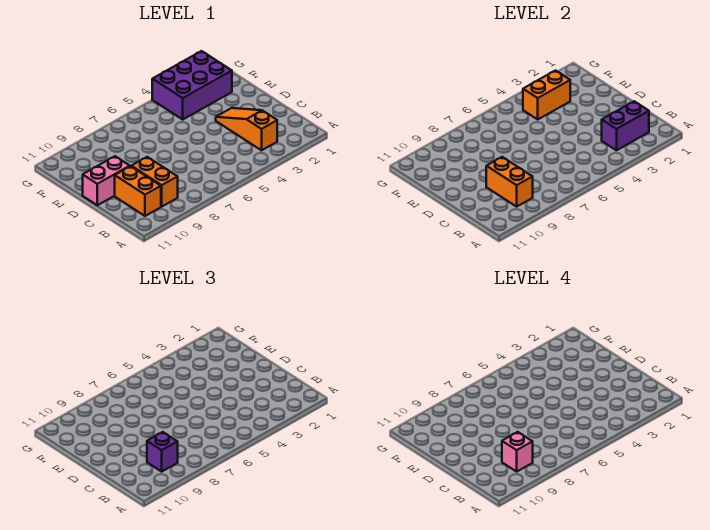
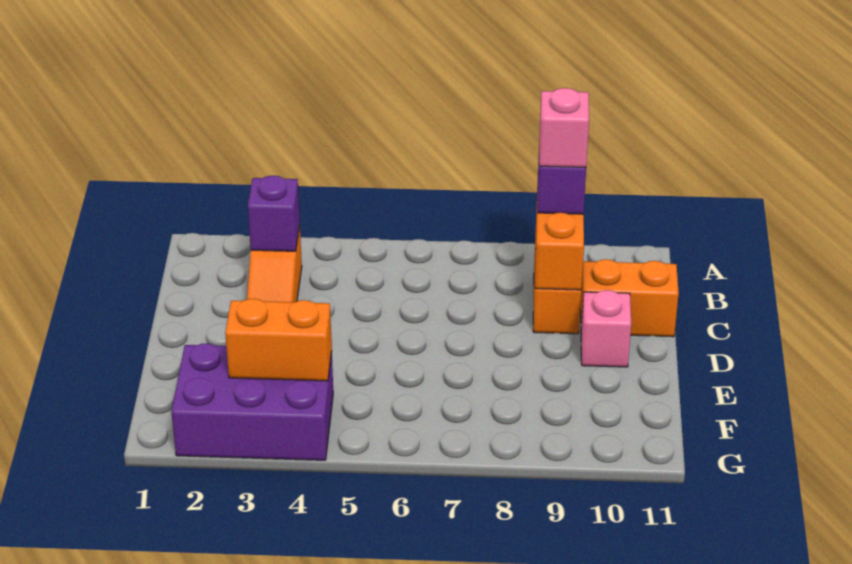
purple 1x2 brick [602,101,649,150] -> purple 1x1 brick [248,176,300,251]
orange 1x2 brick [115,166,161,216] -> orange 1x2 brick turned to [581,259,679,337]
pink 1x2 brick [83,156,130,205] -> pink 1x1 brick [581,290,631,367]

